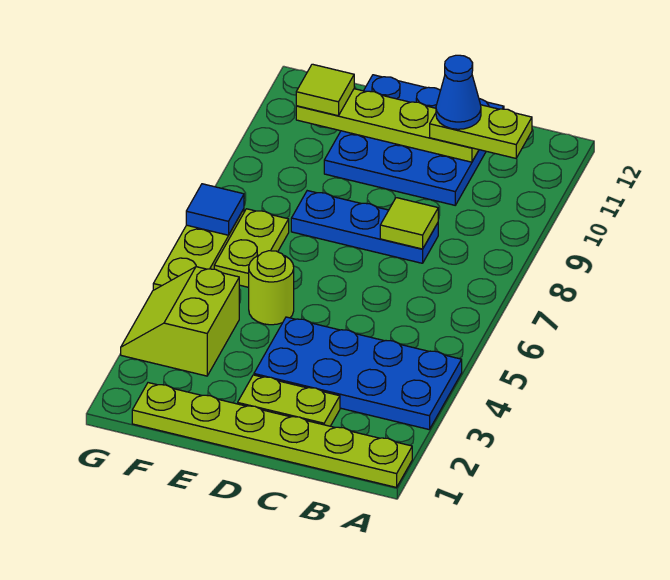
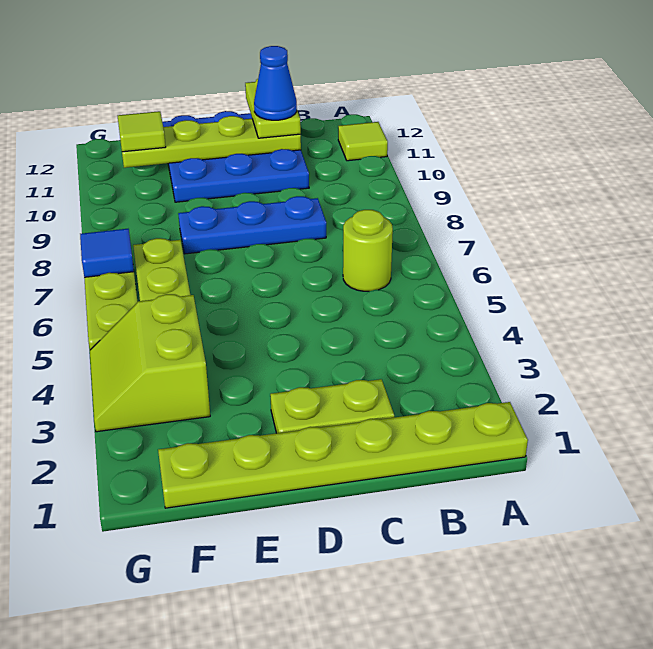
blue 2x4 plate [254,317,462,429] -> none
lime 1x2 plate [430,105,532,158] -> lime 1x2 plate turned to [245,79,301,138]
lime 1x1 tile [380,198,438,249] -> lime 1x1 tile moved to [338,122,388,161]
lime 1x1 round brick [249,251,294,325] -> lime 1x1 round brick moved to [343,210,393,291]

